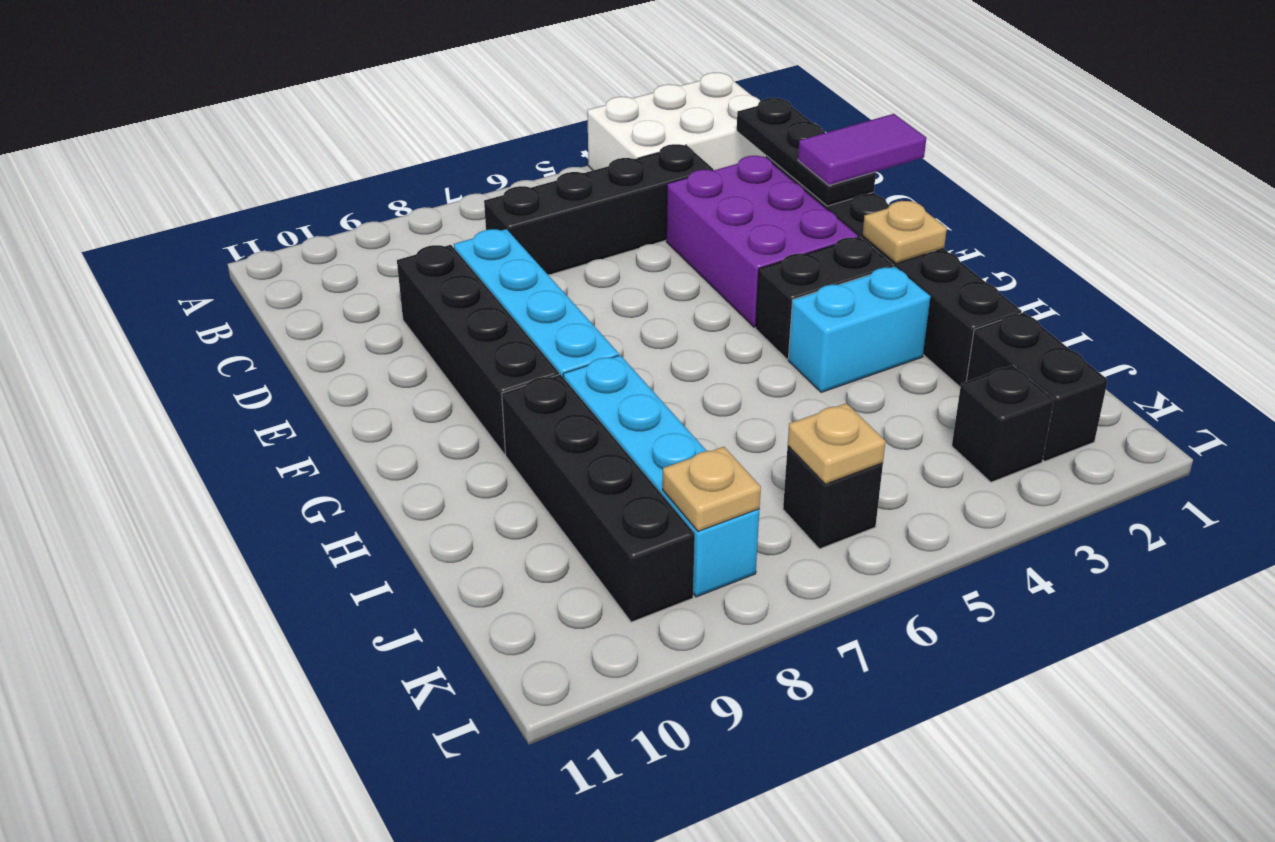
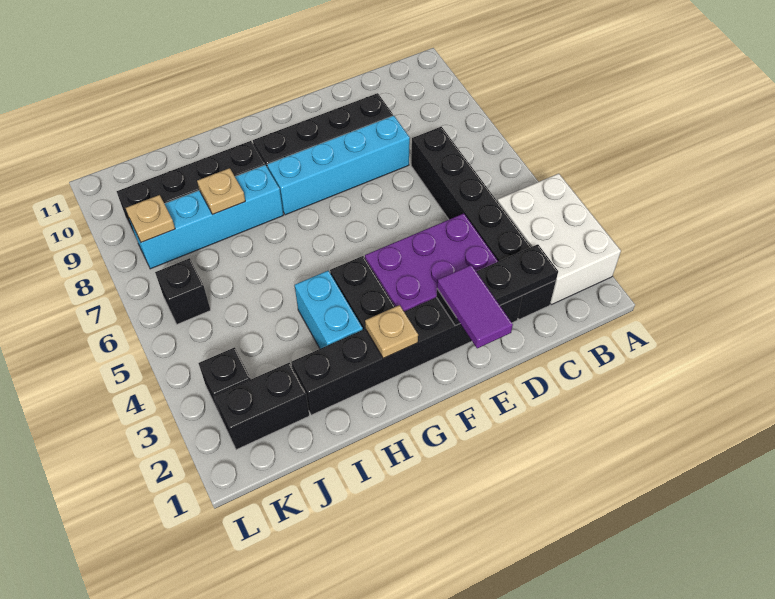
black 1x4 brick [484,144,713,274] -> black 1x6 brick [411,127,556,319]
tan 1x1 plate [788,403,886,484] -> tan 1x1 plate moved to [197,168,245,214]

